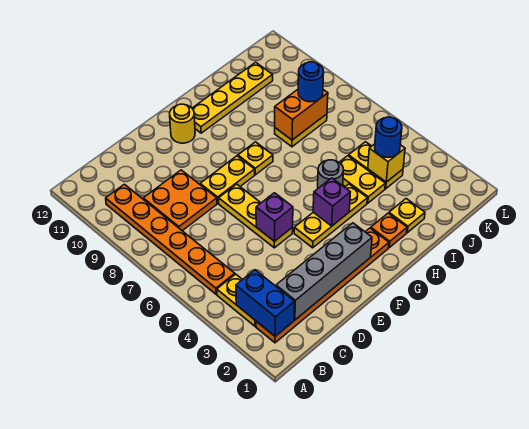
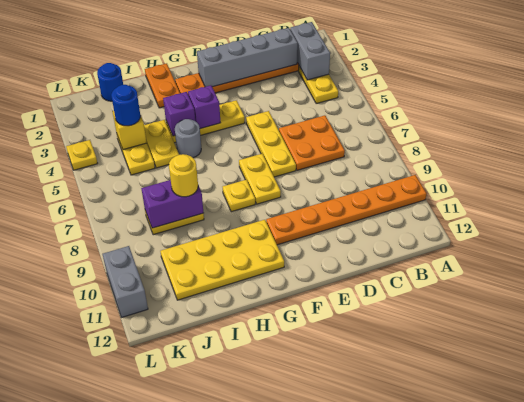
blue 1x2 brick [236,270,294,336] -> grey 1x2 brick [290,22,330,80]
orange 1x6 plate [106,184,235,294] -> orange 1x6 plate turned to [266,175,427,245]
orange 2x2 plate [143,170,217,231] -> orange 2x2 plate moved to [279,115,345,170]
purple 1x1 brick [256,193,293,241] -> purple 1x1 brick moved to [163,92,195,136]
yellow 1x2 plate [200,156,255,203] -> yellow 1x2 plate turned to [239,154,281,204]
yellow 1x1 round brick [170,104,195,143] -> yellow 1x1 round brick moved to [169,154,198,197]
yellow 1x4 plate [192,62,273,133] -> yellow 2x4 plate [160,220,284,300]
orange 1x1 plate [371,213,407,248] -> orange 1x2 plate [145,63,180,108]
yellow 1x1 plate [389,199,425,233] -> yellow 1x1 plate moved to [66,140,98,170]
orange 1x2 brick [275,90,328,140] -> purple 1x2 brick [141,180,203,228]
blue 1x1 round brick [298,62,324,102] -> blue 1x1 round brick moved to [97,63,123,101]
none -> grey 1x2 brick [102,246,148,318]

